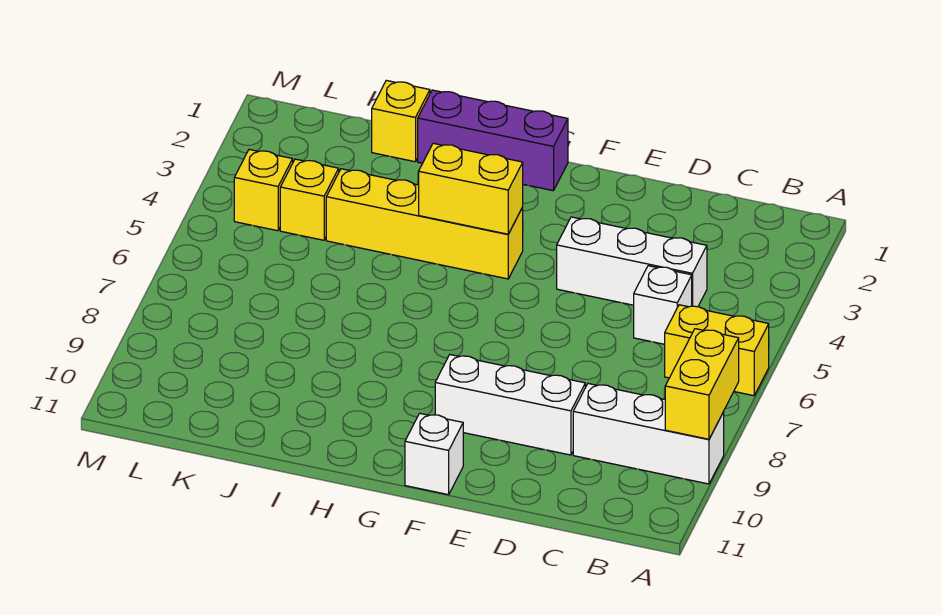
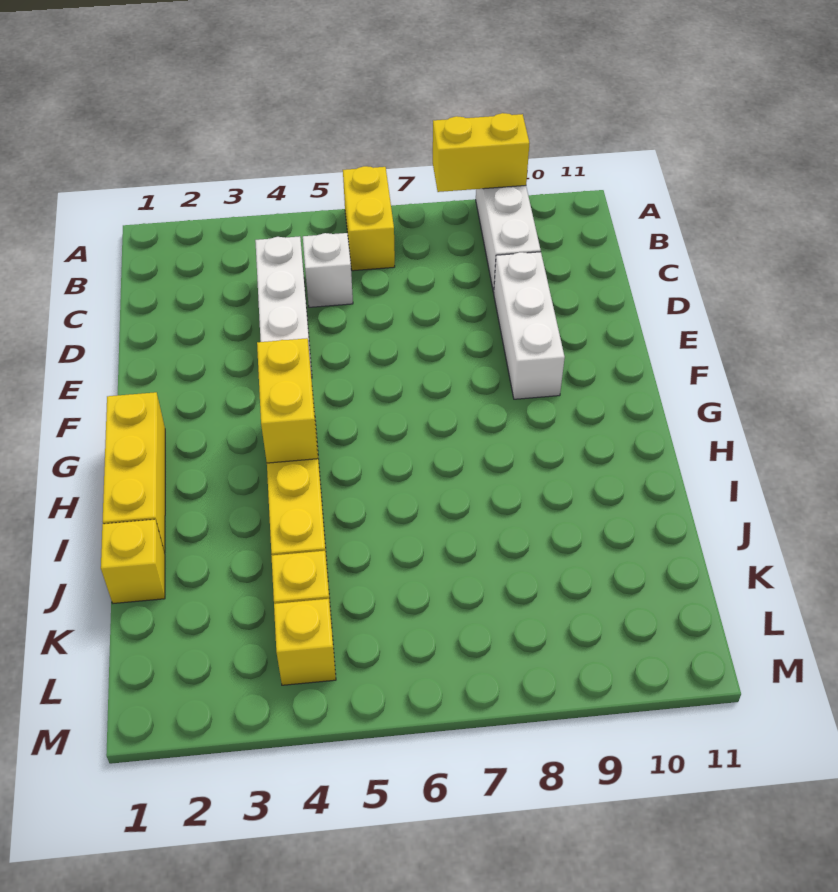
white 1x1 brick [405,413,463,495] -> none
purple 1x3 brick [418,90,568,191] -> yellow 1x3 brick [103,392,165,553]

